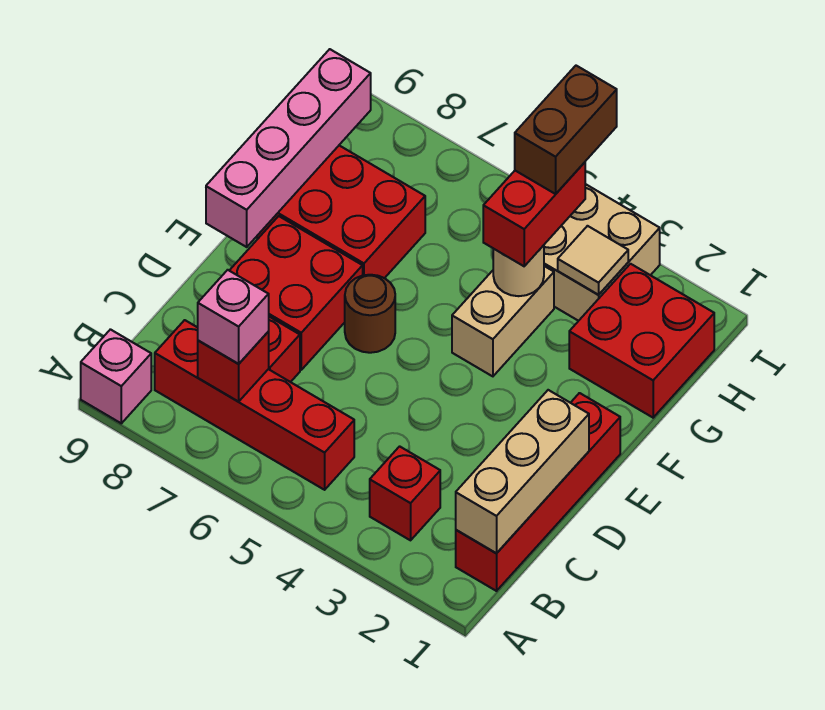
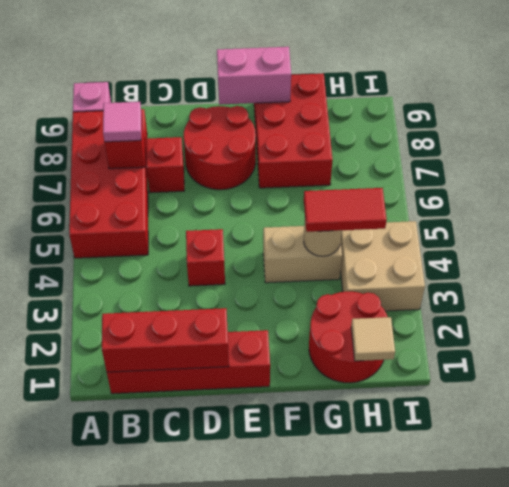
tan 1x3 brick [456,390,589,553] -> red 1x3 brick [102,308,229,372]
red 1x1 brick [370,446,440,540] -> red 1x1 brick moved to [186,229,225,286]
red 1x4 brick [155,320,354,490] -> red 2x4 brick [69,109,148,258]
pink 1x1 brick [198,270,269,364] -> pink 1x1 tile [103,102,141,142]
red 2x2 brick [229,216,363,370] -> red 2x2 round brick [183,106,256,190]
brown 1x1 round brick [345,275,395,353] -> none
pink 1x4 brick [206,49,371,247] -> pink 1x2 brick [217,47,291,105]
red 2x2 brick [569,264,714,418] -> red 2x2 round brick [309,292,388,383]
red 1x2 brick [483,162,585,266] -> red 1x2 tile [304,188,387,232]
tan 1x1 tile [558,226,628,295] -> tan 1x1 tile moved to [351,317,395,361]
brown 1x2 brick [515,66,617,194] -> none

